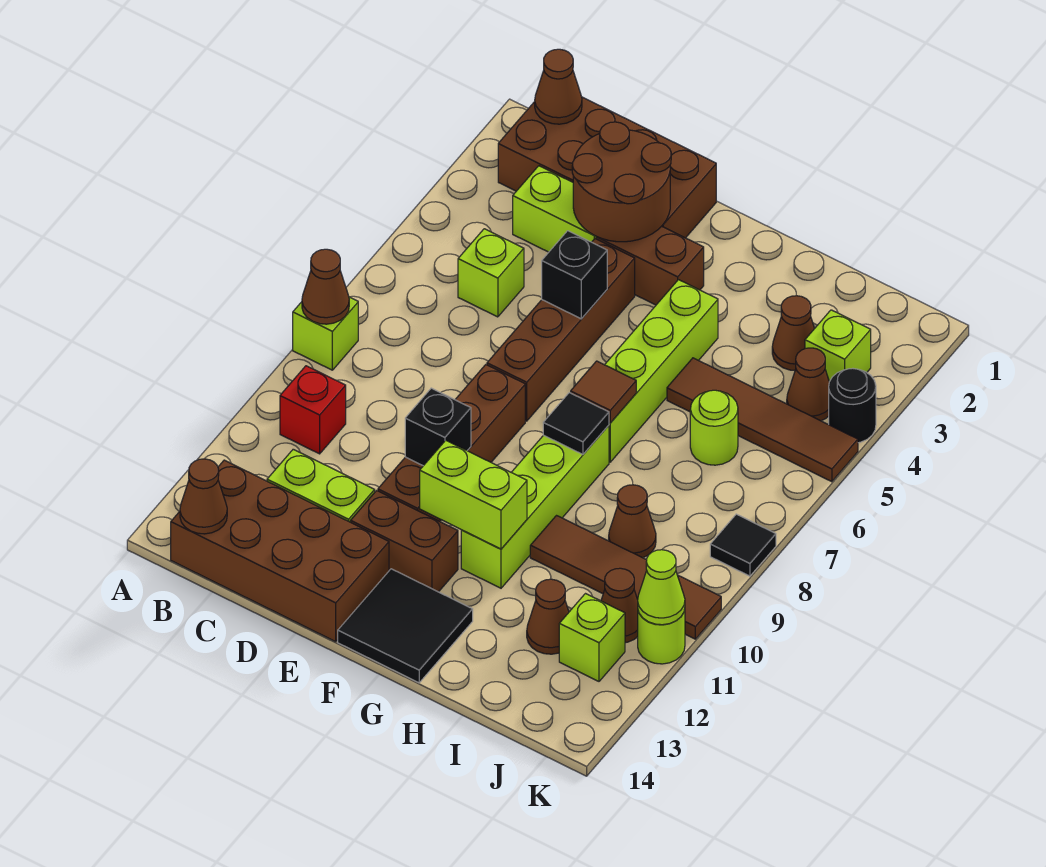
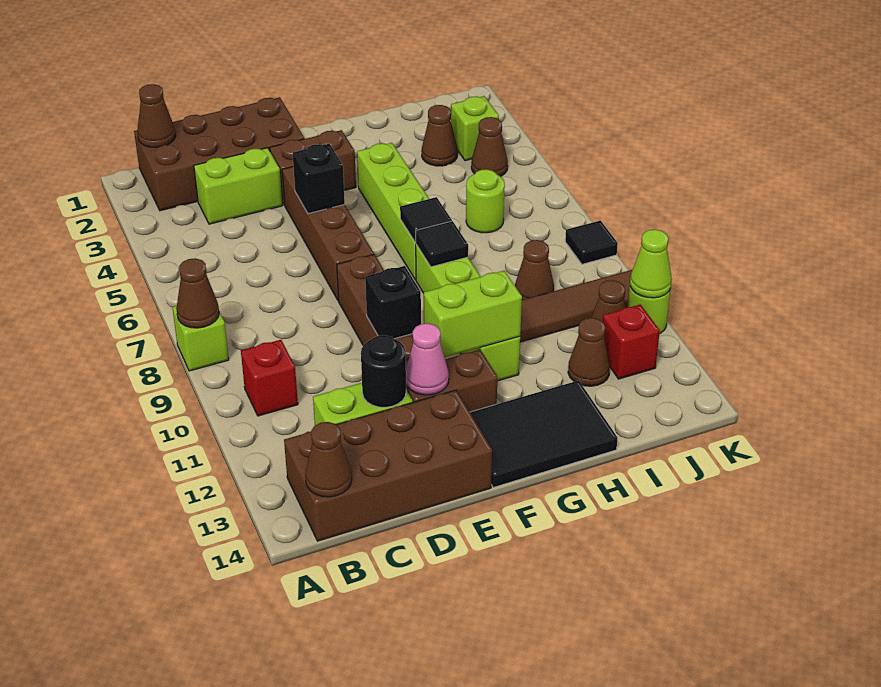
lime 1x1 brick [458,229,524,317] -> none
brown 2x2 round brick [572,122,671,242] -> none
none -> pink 1x1 cone [406,323,449,395]
black 2x2 tile [338,569,473,683] -> black 2x3 tile [470,380,618,487]
brown 1x1 tile [571,361,636,423] -> black 1x1 tile [400,197,452,242]
brown 1x4 tile [667,358,858,482] -> none
lime 1x1 brick [559,594,625,681] -> red 1x1 brick [603,304,660,379]
black 1x1 round brick [829,368,876,443] -> black 1x1 round brick moved to [361,335,406,407]

